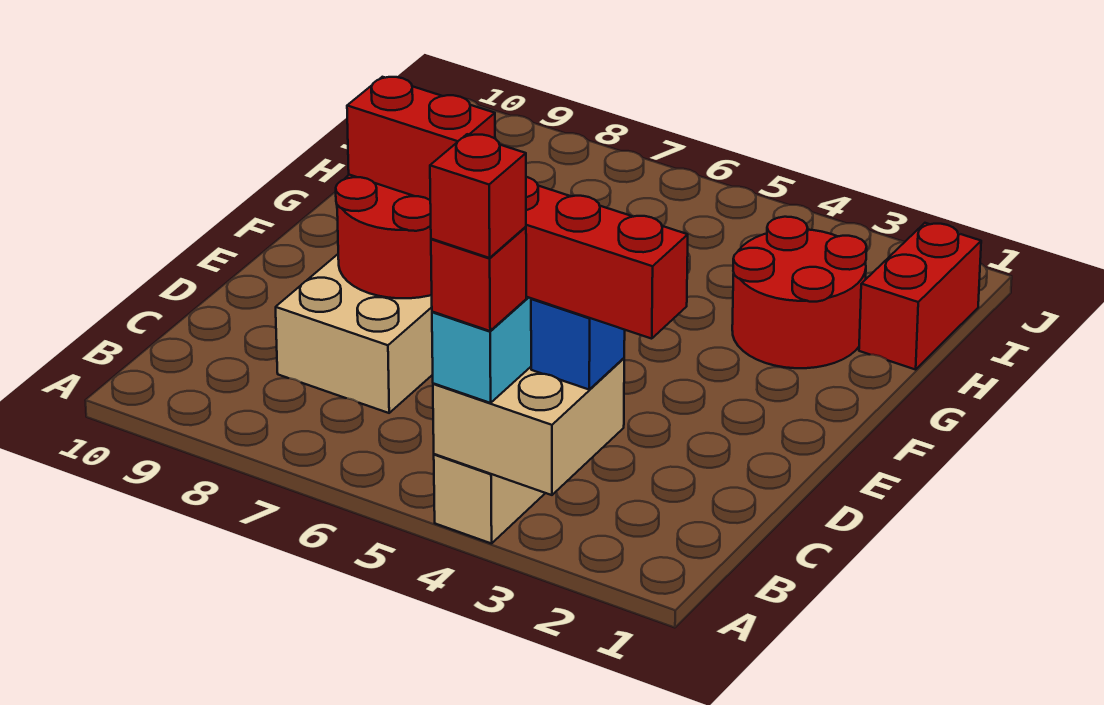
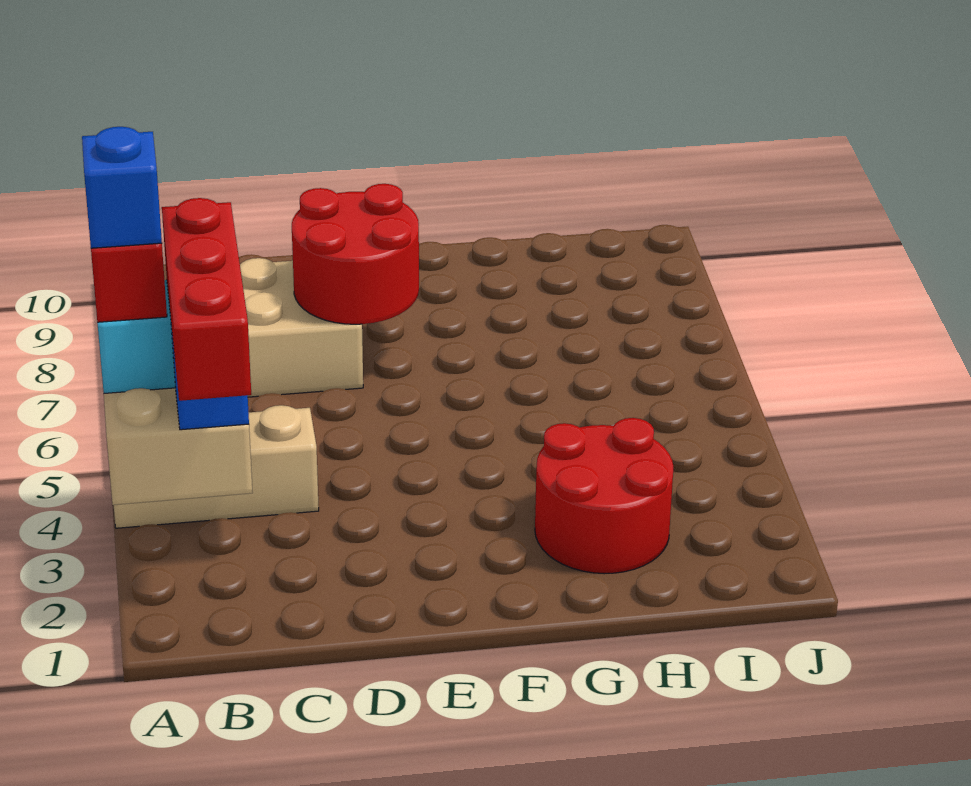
red 1x1 brick [430,134,526,258] -> blue 1x1 brick [82,127,162,248]
red 1x2 brick [347,77,495,200] -> none
red 1x2 brick [859,223,981,370] -> none

